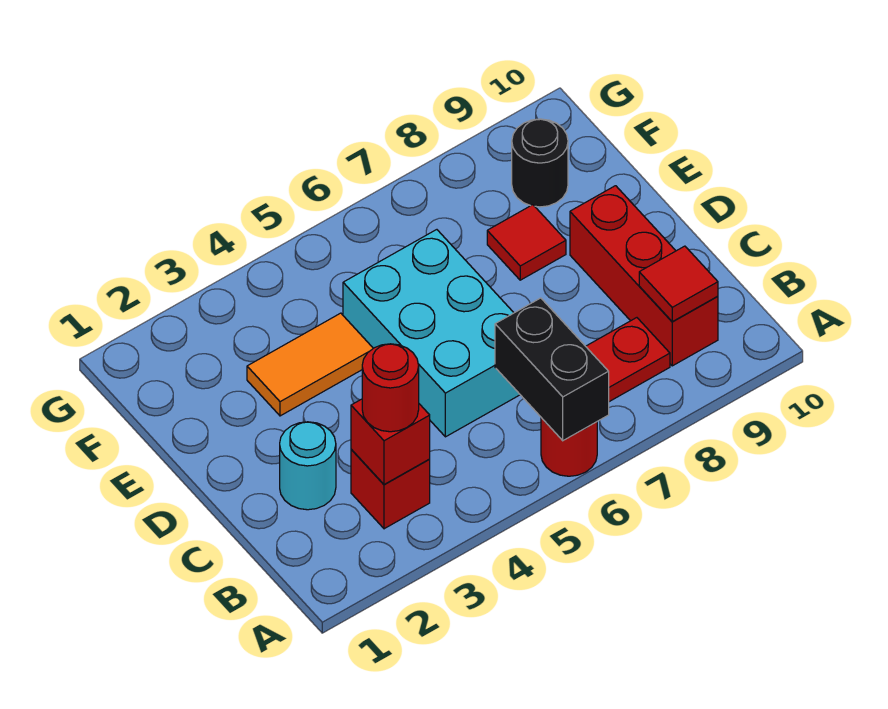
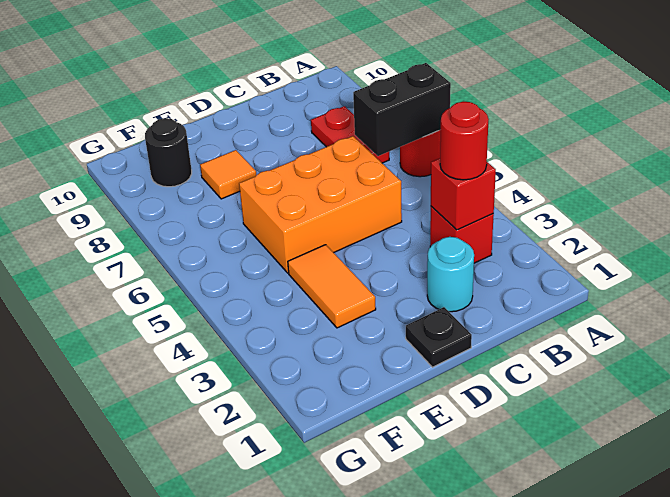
red 1x3 brick [570,186,718,366] -> none
red 1x1 tile [639,246,718,322] -> none
cyan 2x3 brick [343,230,520,437] -> orange 2x3 brick [239,136,402,273]
none -> black 1x1 plate [406,307,472,367]
red 1x1 tile [487,205,566,280] -> orange 1x1 tile [200,150,256,199]

